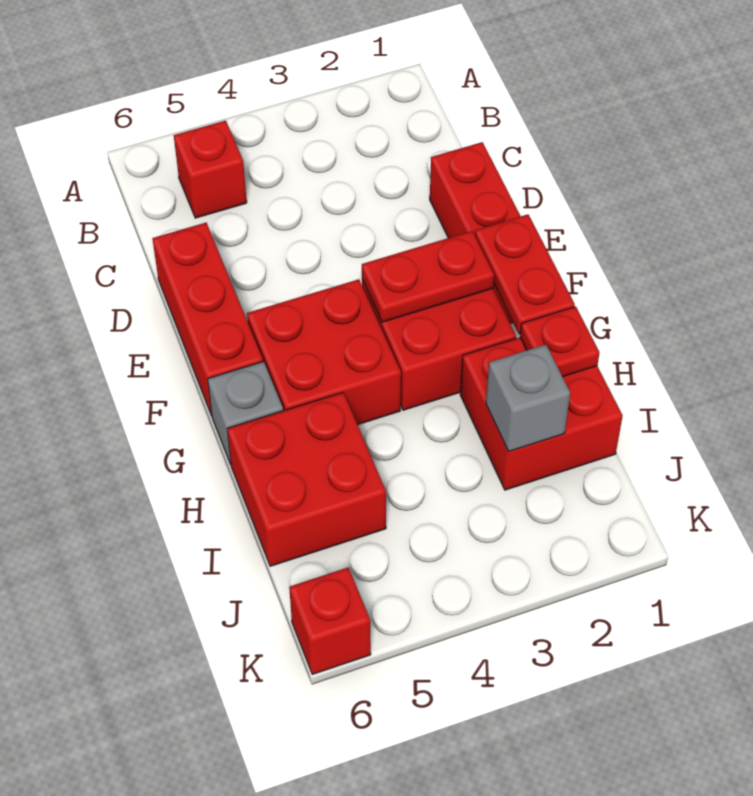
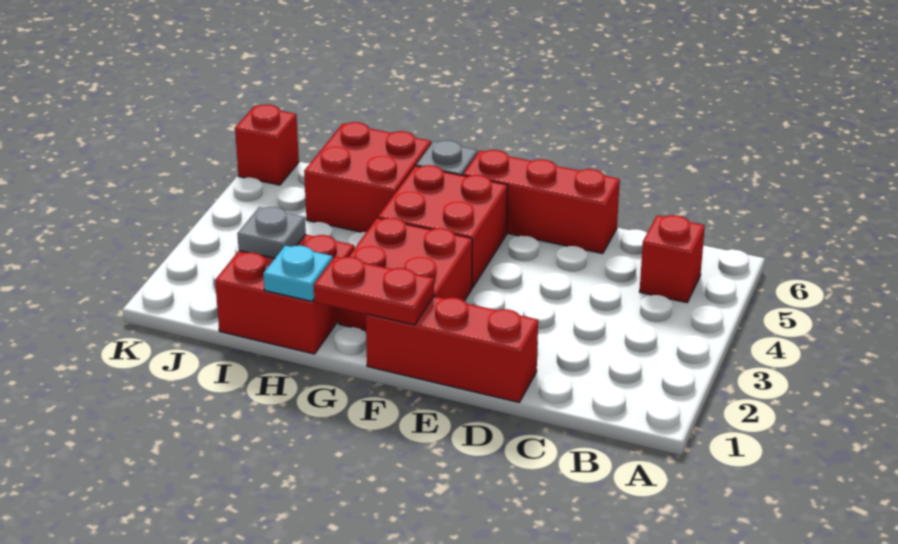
red 1x2 plate [362,231,494,322] -> none
red 1x1 plate [520,307,599,377] -> cyan 1x1 plate [263,246,333,301]
grey 1x1 brick [486,345,570,451] -> grey 1x1 plate [237,207,306,258]

